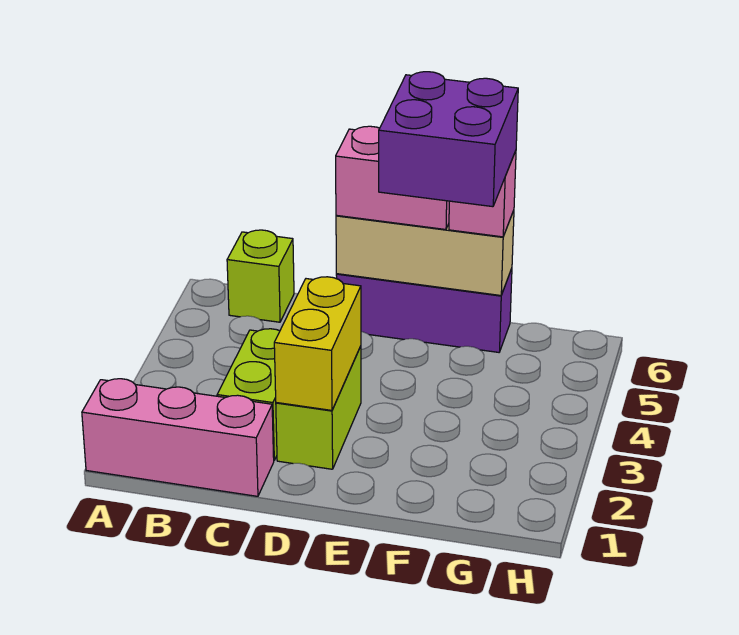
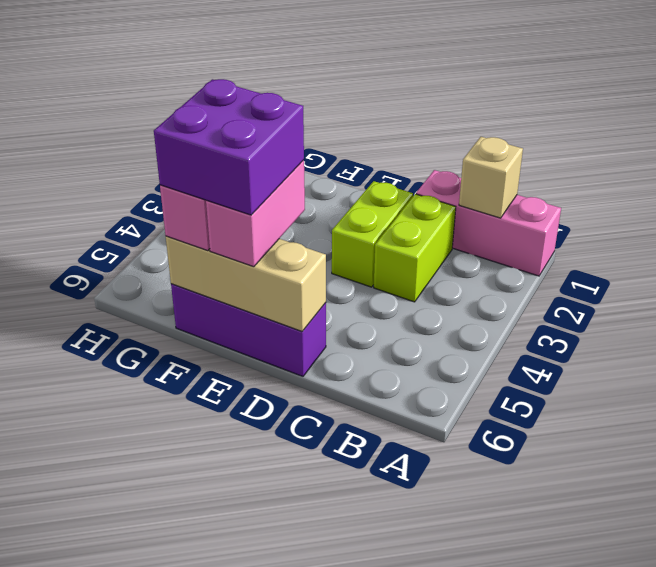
none -> tan 1x1 brick [459,137,523,218]
lime 1x1 brick [227,230,294,322] -> none
yellow 1x2 brick [274,277,361,410] -> none
pink 1x2 brick [336,126,449,230] -> pink 1x2 brick turned to [206,160,305,267]

